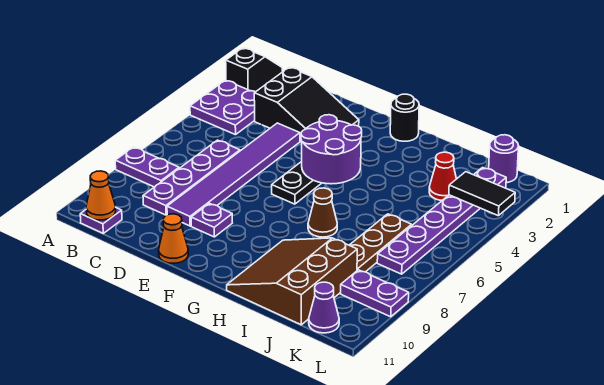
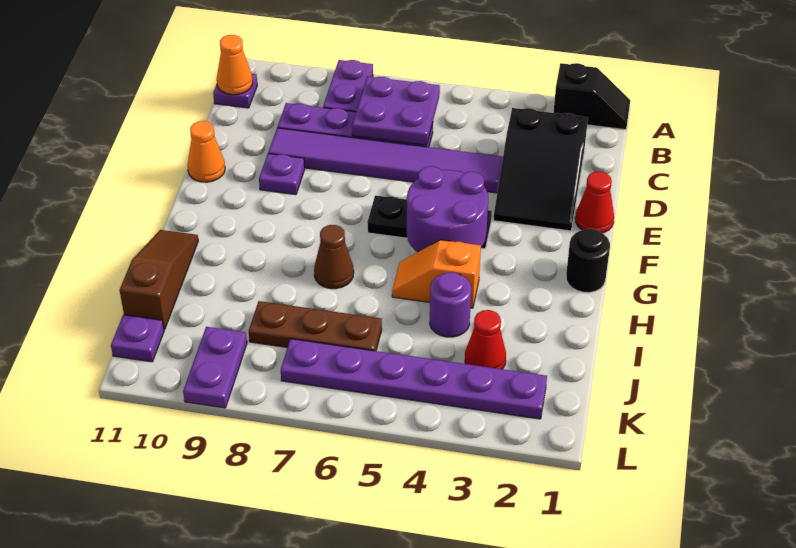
purple 2x2 plate [190,80,255,135] -> purple 2x2 plate moved to [352,76,440,145]
none -> red 1x1 cone [575,172,614,233]
none -> orange 1x2 slope [392,240,481,308]
brown 3x3 slope [227,238,357,325] -> brown 1x3 slope [120,230,198,330]
purple 1x1 round brick [489,135,519,183] -> purple 1x1 round brick moved to [430,272,471,337]
black 1x2 tile [449,172,515,216] -> none
purple 1x1 cone [309,282,339,333] -> purple 1x1 plate [111,315,164,362]

